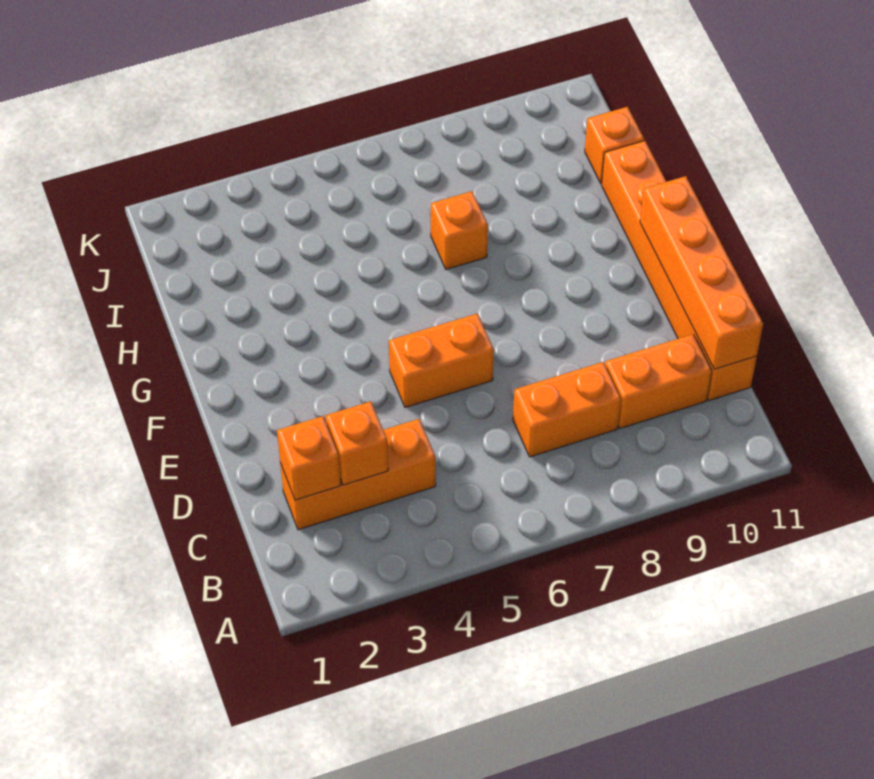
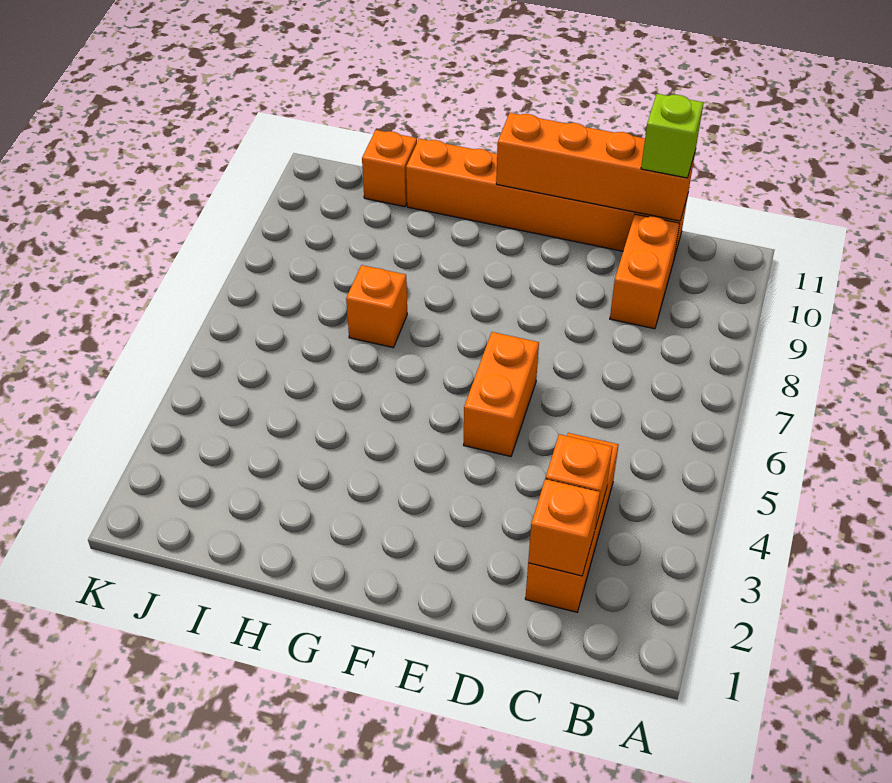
orange 1x2 brick [513,362,621,457] -> none
none -> lime 1x1 brick [641,94,704,178]

